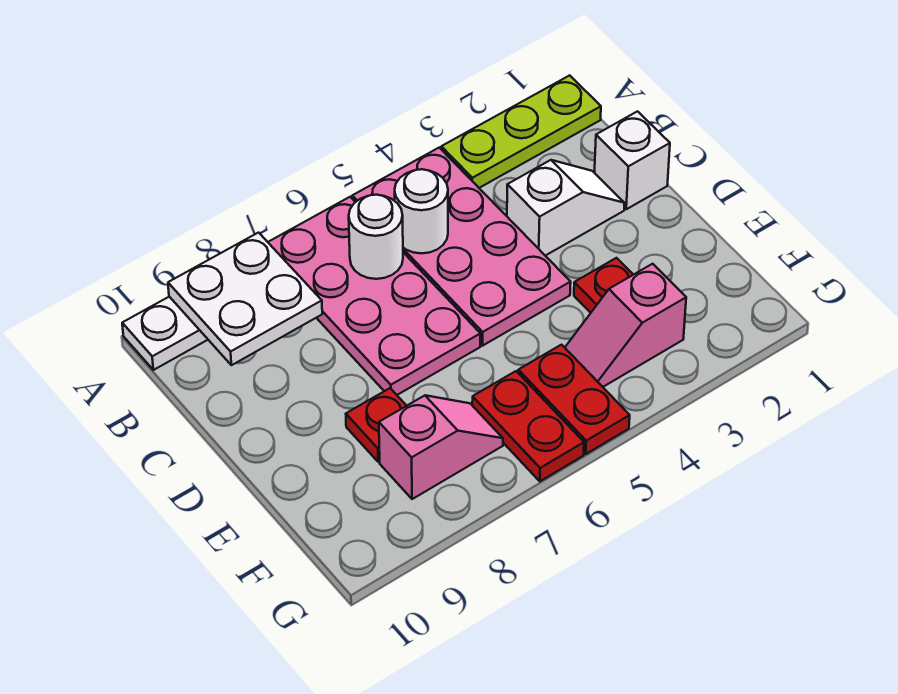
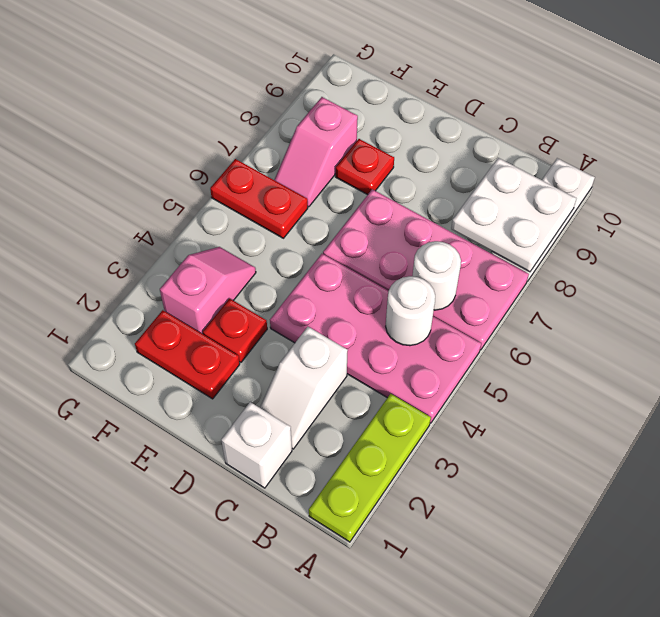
red 1x2 plate [518,345,630,454] -> red 1x2 plate moved to [135,310,240,399]

